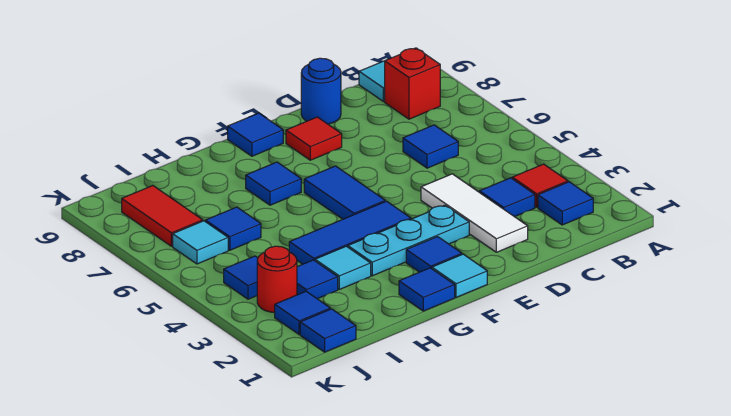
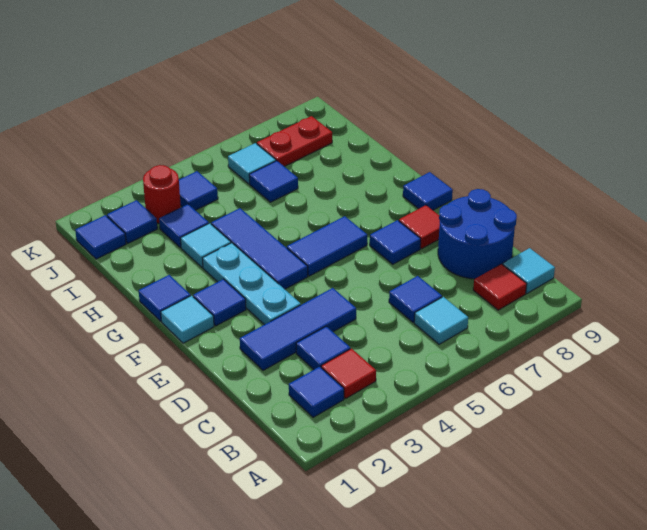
none -> cyan 1x1 tile [414,297,468,344]
red 1x1 brick [385,48,440,119] -> red 1x1 tile [473,264,527,310]
white 1x3 tile [421,174,528,252] -> blue 1x3 tile [240,288,356,370]
blue 1x1 round brick [301,58,341,124] -> blue 2x2 round brick [438,189,517,279]
blue 1x1 tile [246,162,301,205] -> blue 1x1 tile moved to [370,220,421,264]
red 1x2 tile [122,186,203,246] -> red 1x2 plate [257,116,332,166]

